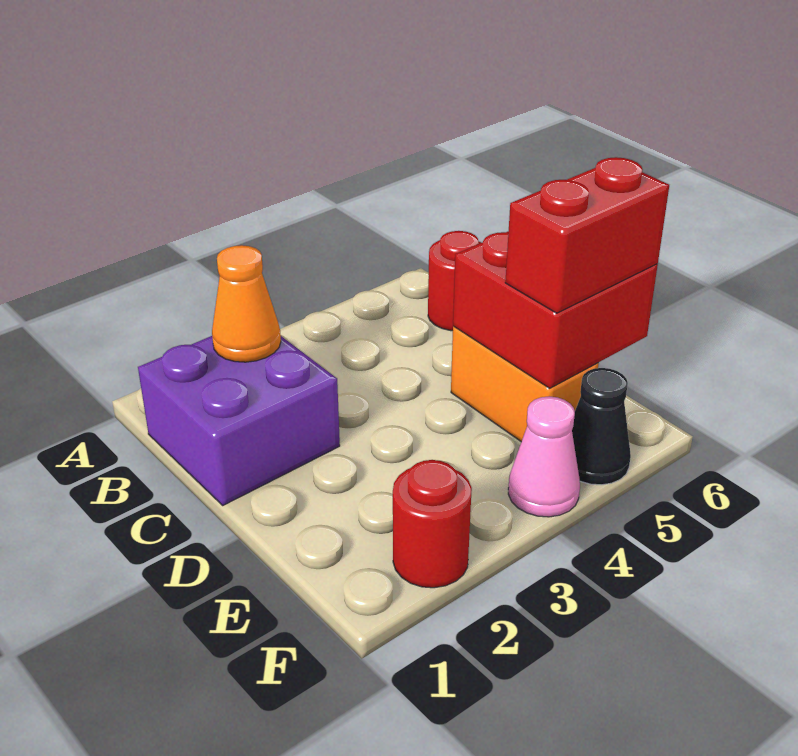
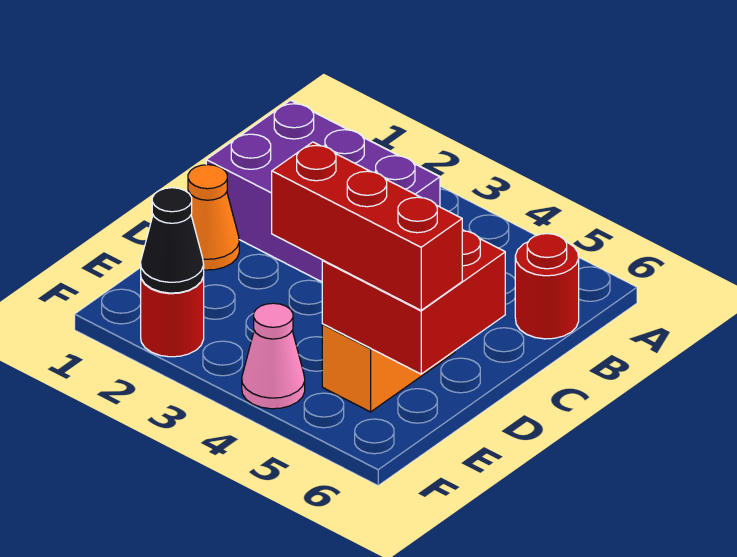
purple 2x2 brick [138,336,340,505] -> purple 2x3 brick [206,100,440,282]
orange 1x1 cone [212,245,281,362] -> orange 1x1 cone moved to [188,165,239,270]
red 1x2 brick [505,157,669,313] -> red 1x3 brick [272,142,462,310]
black 1x1 cone [572,368,631,485] -> black 1x1 cone moved to [141,188,204,293]

